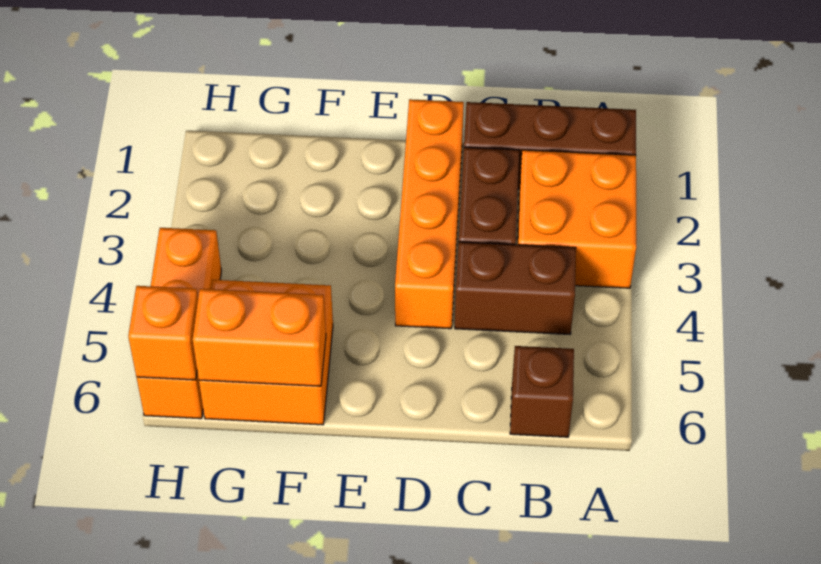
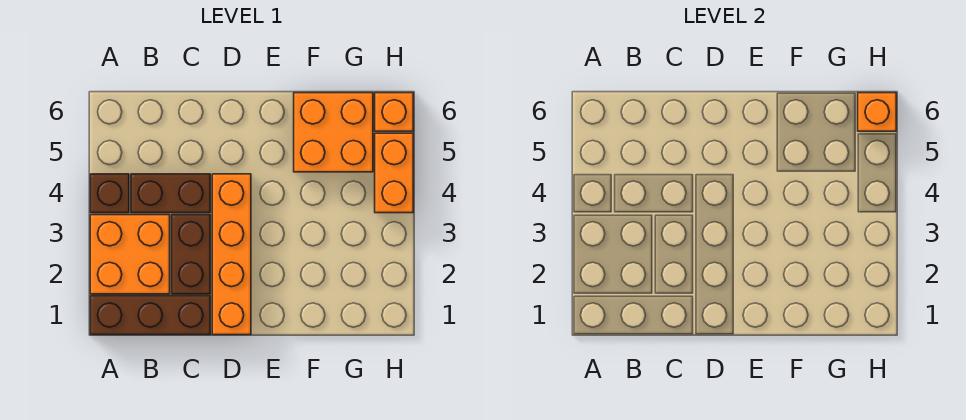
brown 1x1 brick [510,346,574,437] -> brown 1x1 brick moved to [90,174,129,213]
orange 1x2 brick [193,289,326,386] -> none

